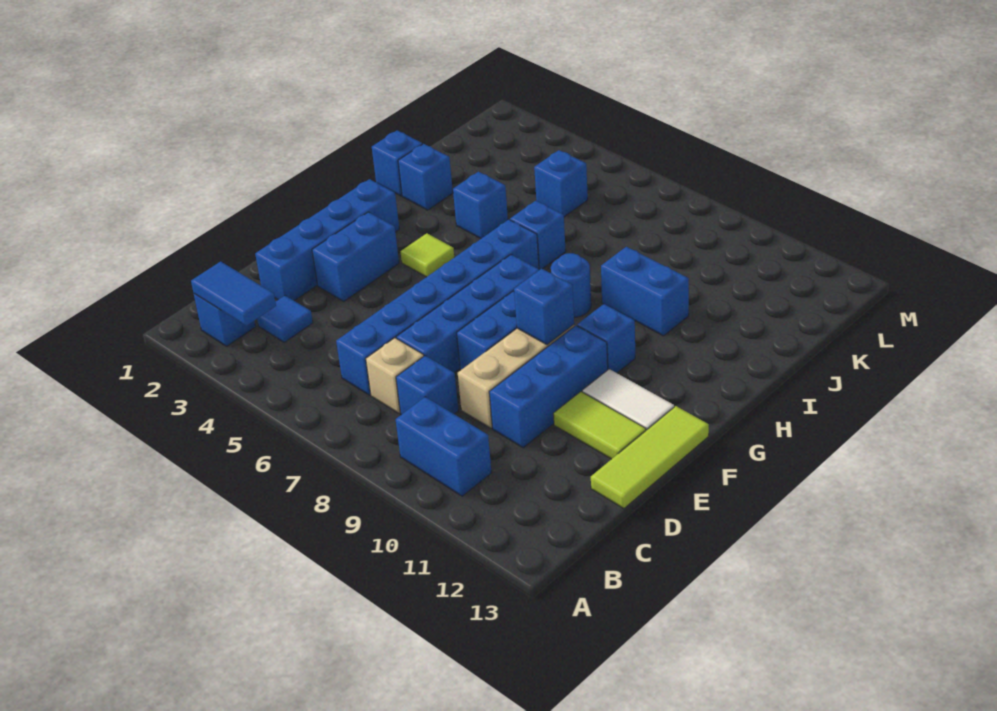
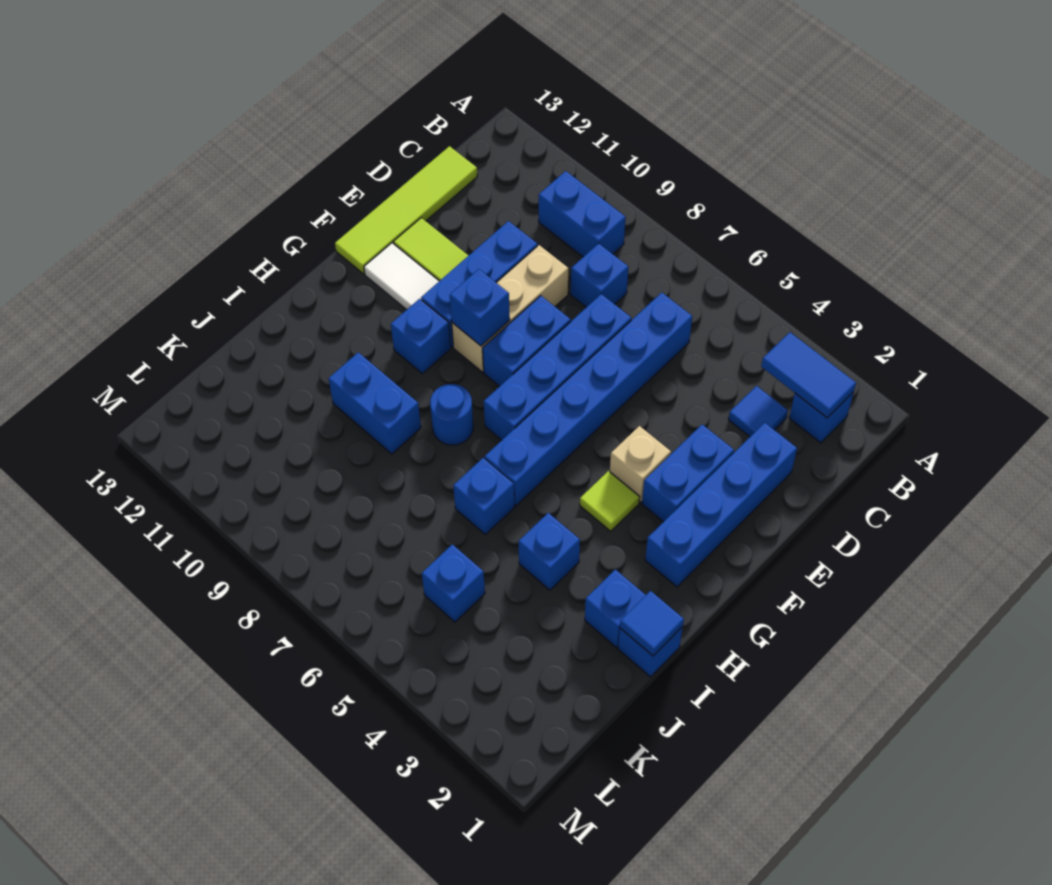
tan 1x1 brick [366,338,424,413] -> tan 1x1 brick moved to [610,426,671,502]
lime 1x3 tile [591,406,709,508] -> lime 1x4 tile [335,146,477,274]
none -> blue 1x1 tile [620,591,684,656]

